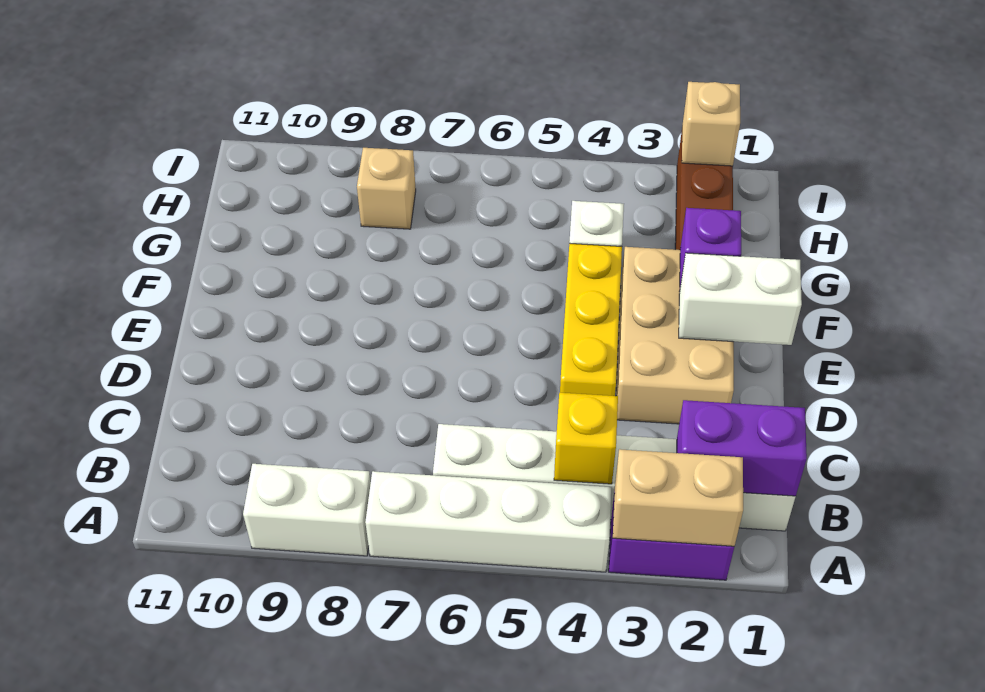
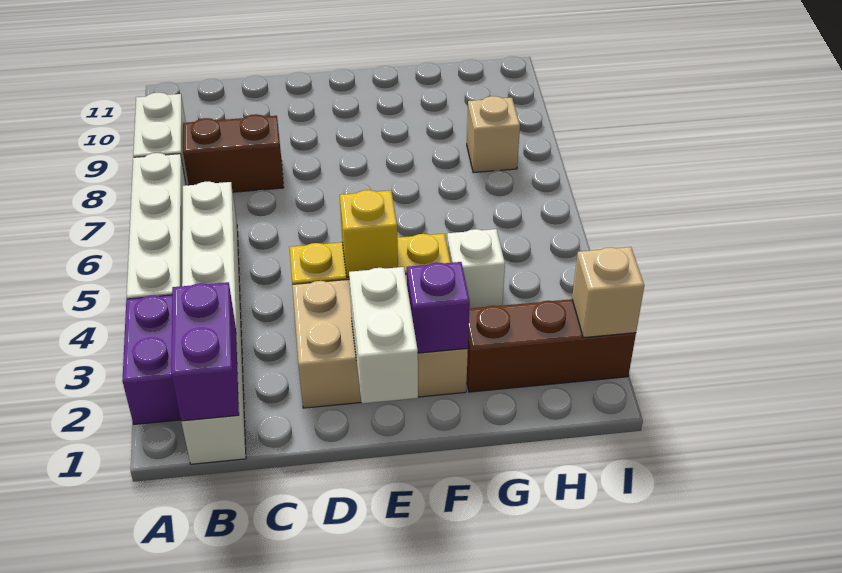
tan 1x2 brick [613,449,743,546] -> none
yellow 1x1 brick [554,393,618,484] -> yellow 1x1 brick moved to [340,190,398,277]
none -> brown 1x2 brick [183,114,284,192]

